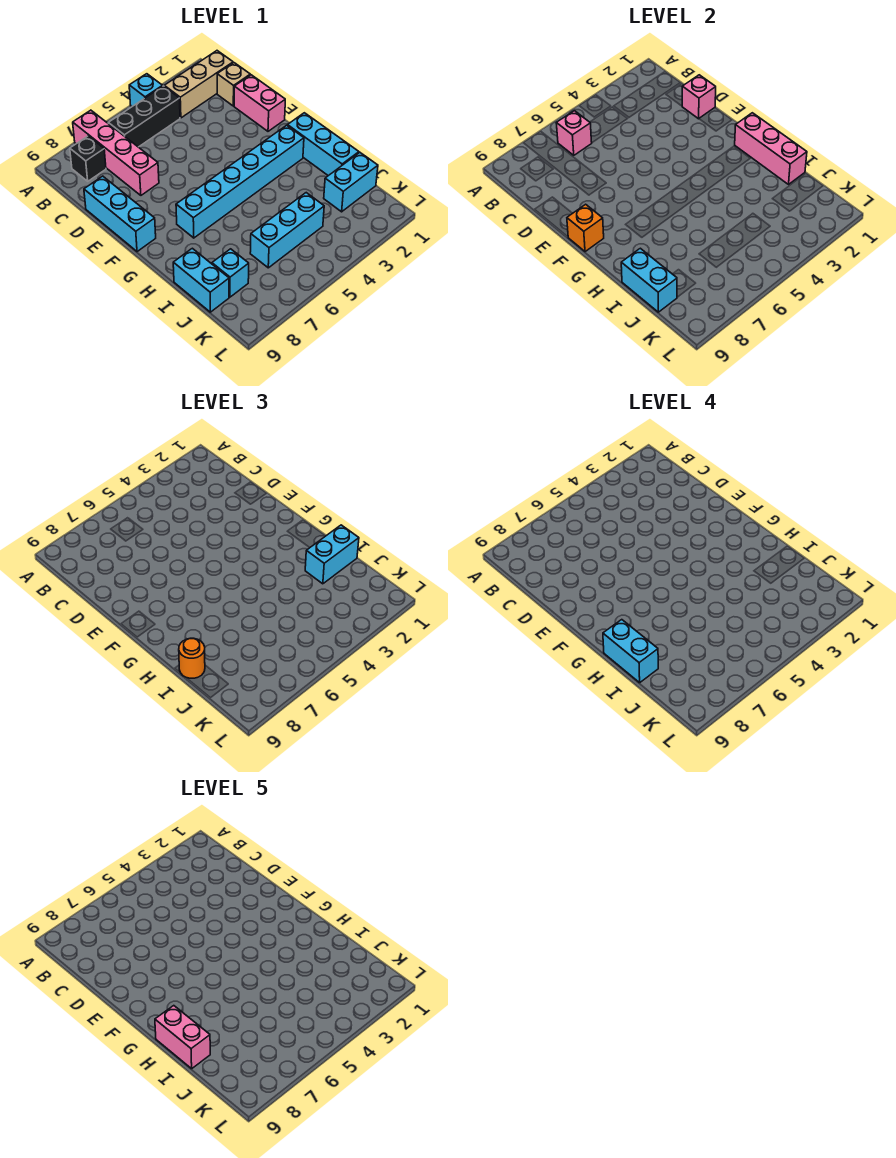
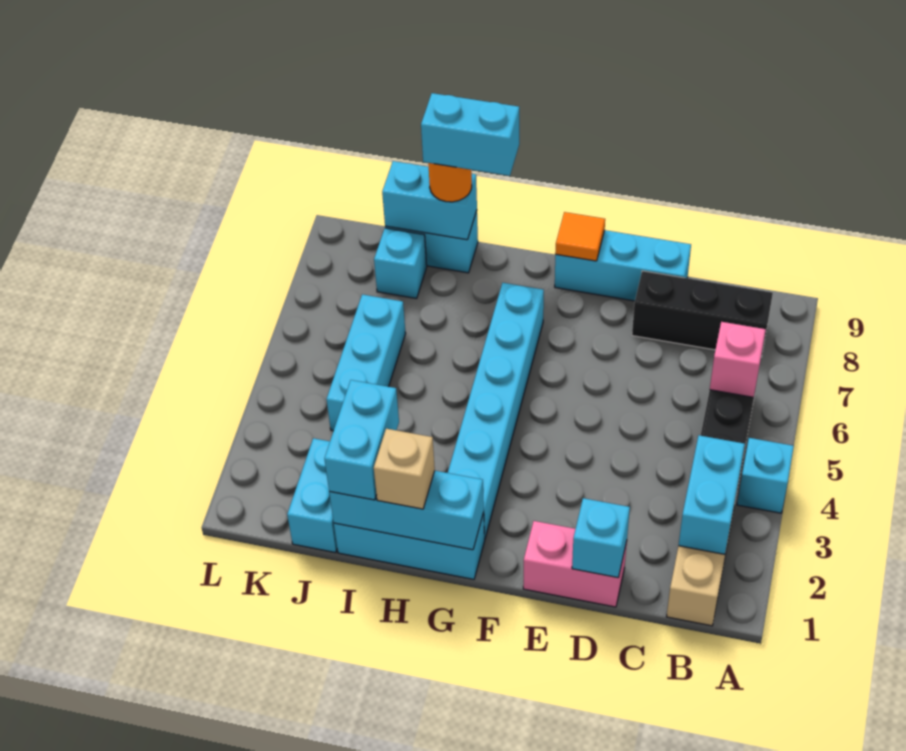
pink 1x4 brick [73,110,159,195] -> none
none -> cyan 1x2 brick [679,435,745,554]
black 1x1 brick [70,136,106,181] -> black 1x3 brick [632,271,773,357]
tan 1x1 brick [217,63,250,106] -> tan 1x1 brick moved to [374,429,435,509]
pink 1x1 brick [682,75,716,119] -> cyan 1x1 brick [572,498,630,578]
orange 1x1 brick [567,204,604,252] -> orange 1x1 tile [555,212,605,261]
pink 1x3 brick [735,113,807,184] -> cyan 1x3 brick [329,471,484,550]
pink 1x2 brick [155,1006,210,1069] -> none

